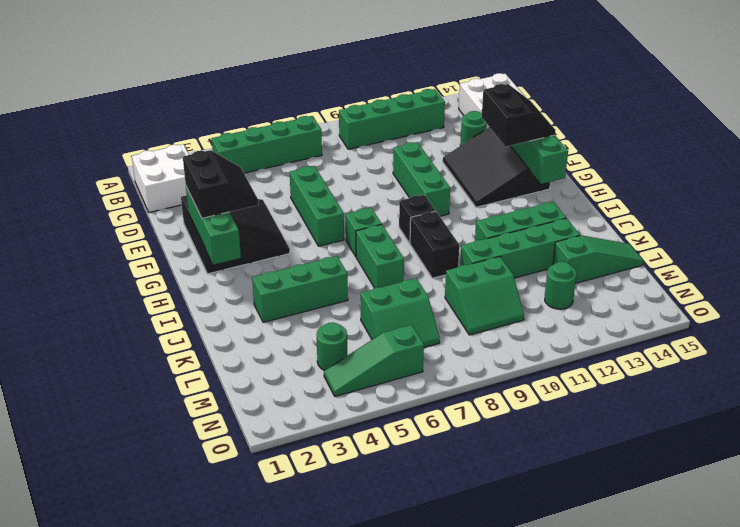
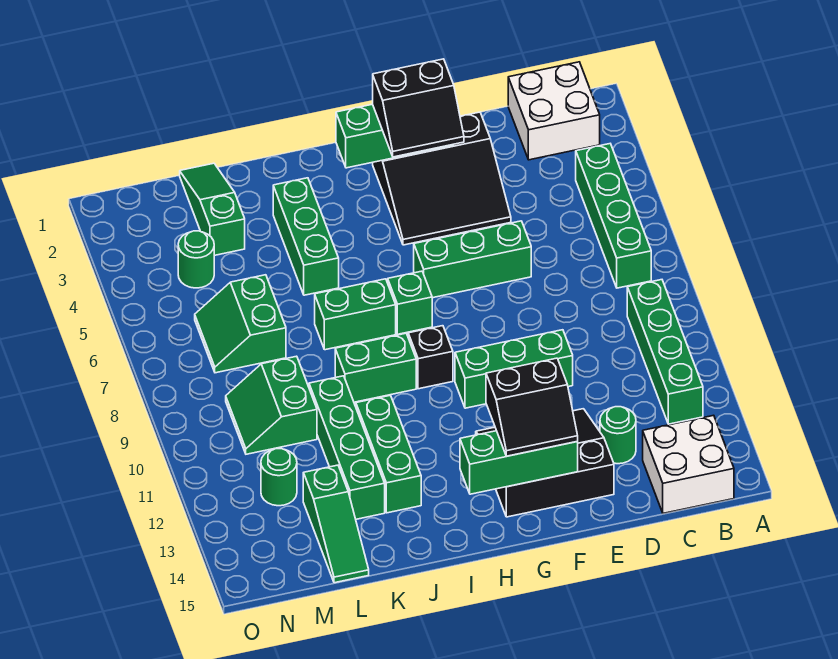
black 1x2 brick [410,211,459,278] -> green 1x2 brick [335,333,416,402]
green 1x3 slope [324,325,424,396] -> green 1x3 slope moved to [180,163,245,255]

